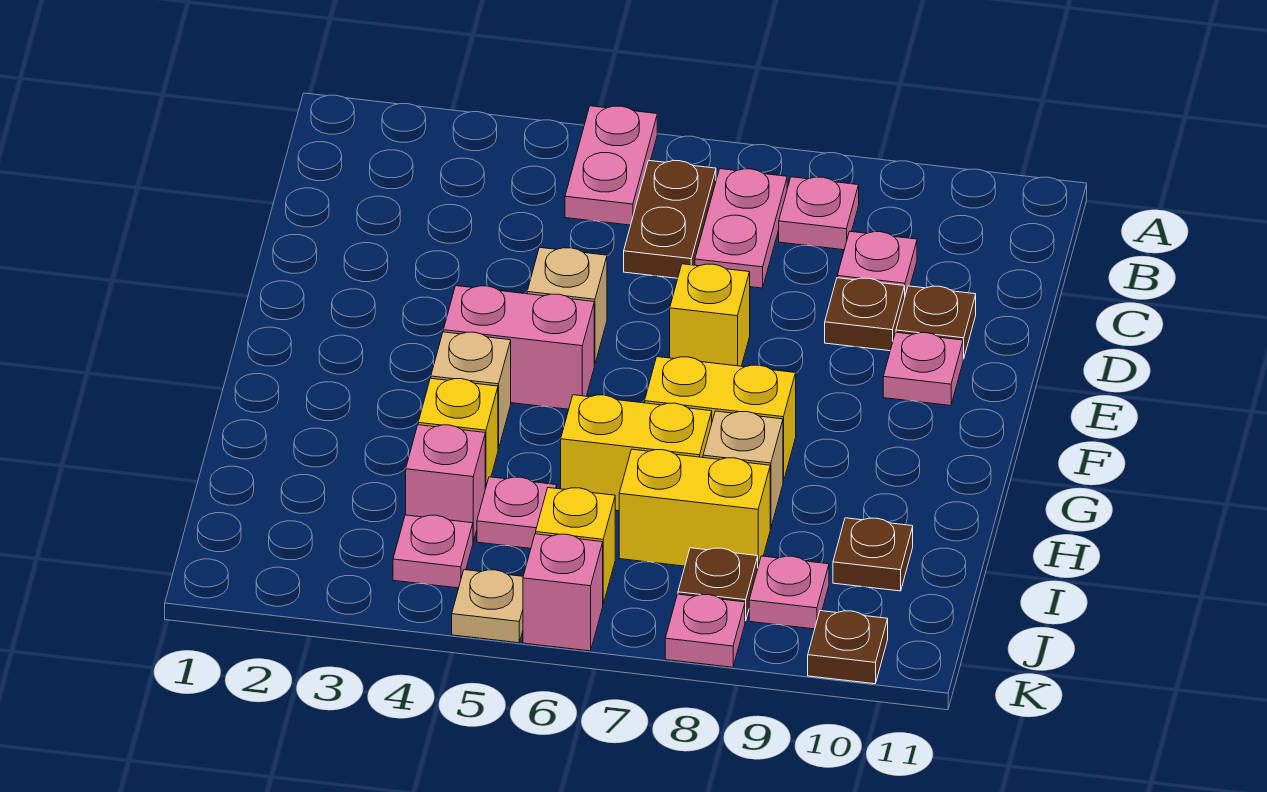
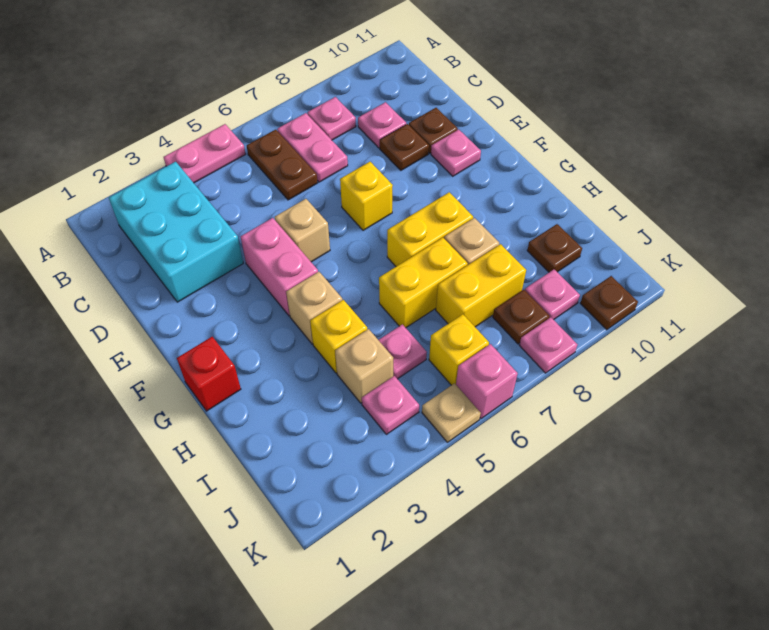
pink 1x2 plate [565,106,657,225] -> pink 1x2 plate turned to [164,124,245,183]
none -> cyan 2x3 brick [109,162,243,302]
pink 1x2 brick [443,286,594,409] -> pink 1x2 brick turned to [241,218,318,316]
none -> red 1x1 brick [177,337,241,411]
pink 1x1 brick [406,425,485,541] -> tan 1x1 brick [335,329,393,403]

